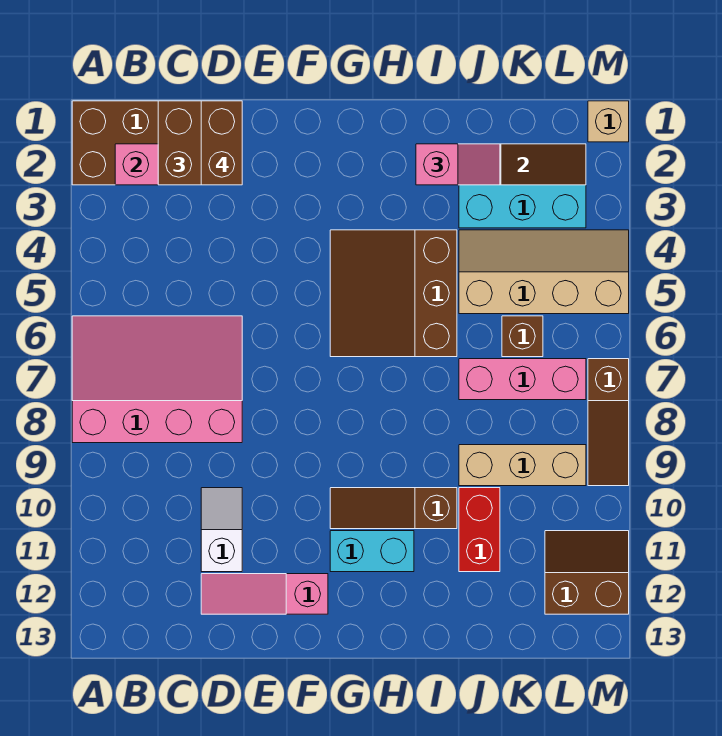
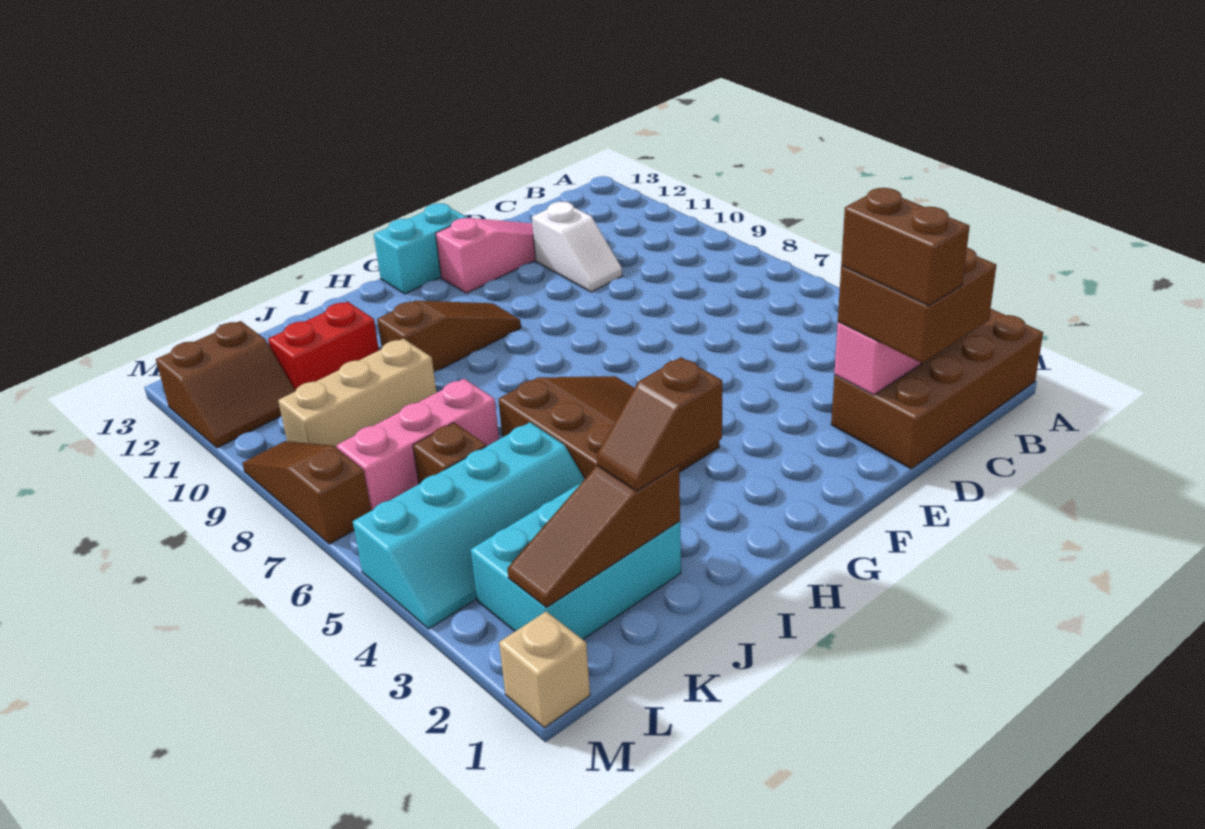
pink 3x4 slope [72,316,242,443] -> none
cyan 1x2 brick [330,531,414,572] -> cyan 1x2 brick moved to [374,203,467,294]
pink 1x2 slope [416,144,500,185] -> brown 1x2 slope [596,357,722,491]
tan 2x4 slope [459,230,629,314] -> cyan 2x4 slope [353,422,585,629]
red 1x2 brick [459,488,500,572] -> red 1x2 brick turned to [268,302,379,391]

